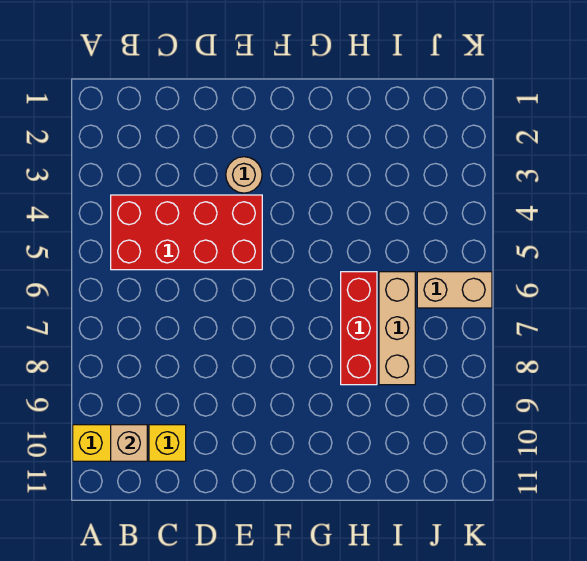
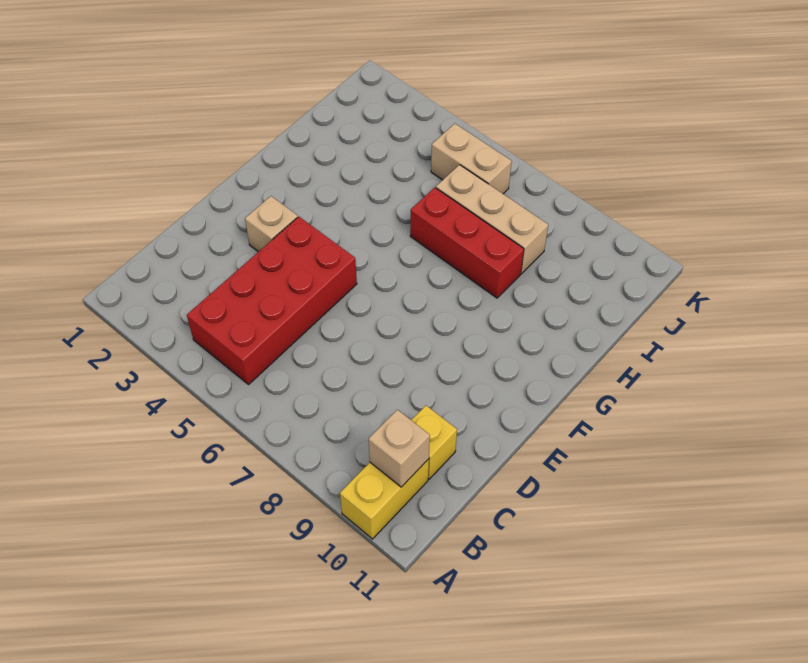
tan 1x1 round brick [226,157,262,193] -> tan 1x1 brick [245,196,298,252]
tan 1x2 brick [417,272,492,308] -> tan 1x2 brick turned to [431,124,512,194]

